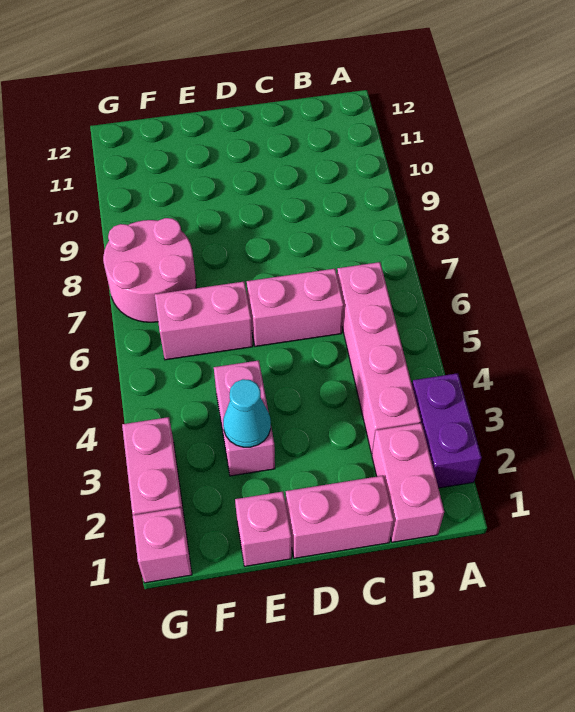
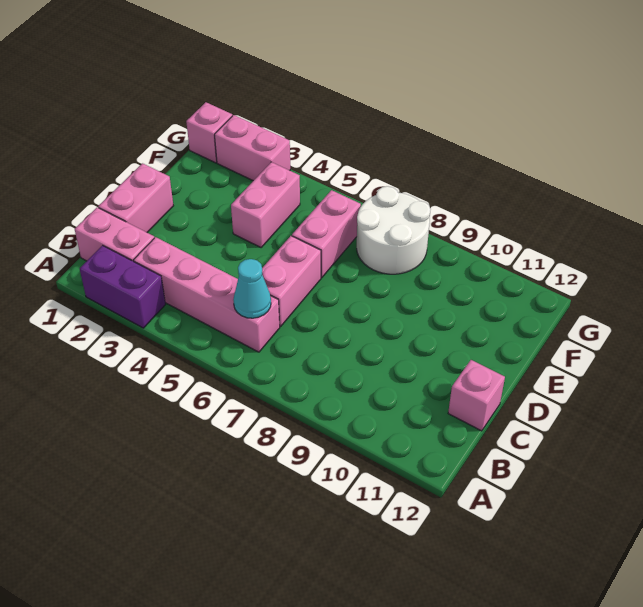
pink 1x1 brick [235,492,292,566] -> pink 1x1 brick moved to [448,360,505,431]
pink 1x2 brick [214,360,275,476] -> pink 1x2 brick turned to [231,162,300,247]
cyan 1x1 cone [223,379,271,447] -> cyan 1x1 cone moved to [233,259,271,318]
pink 2x2 round brick [103,218,196,322] -> white 2x2 round brick [357,186,431,274]

